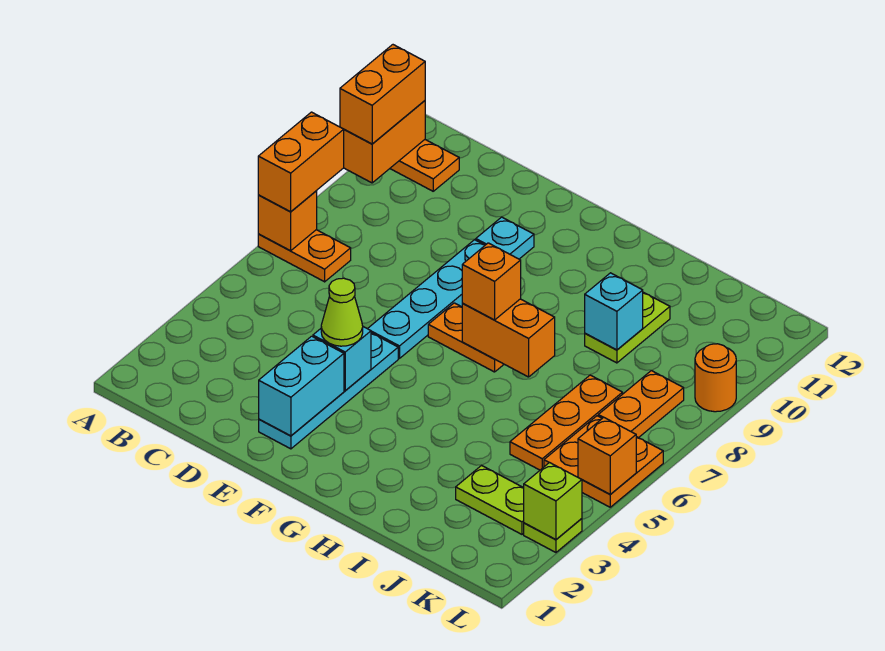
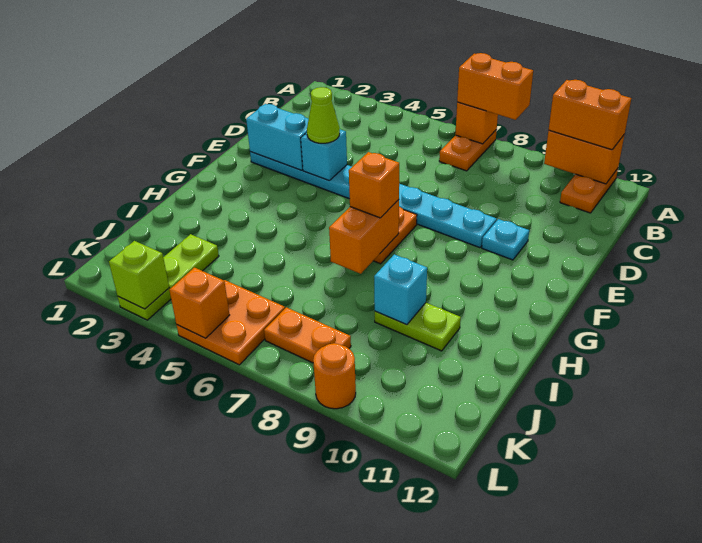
orange 1x3 plate [510,375,622,470] -> none

